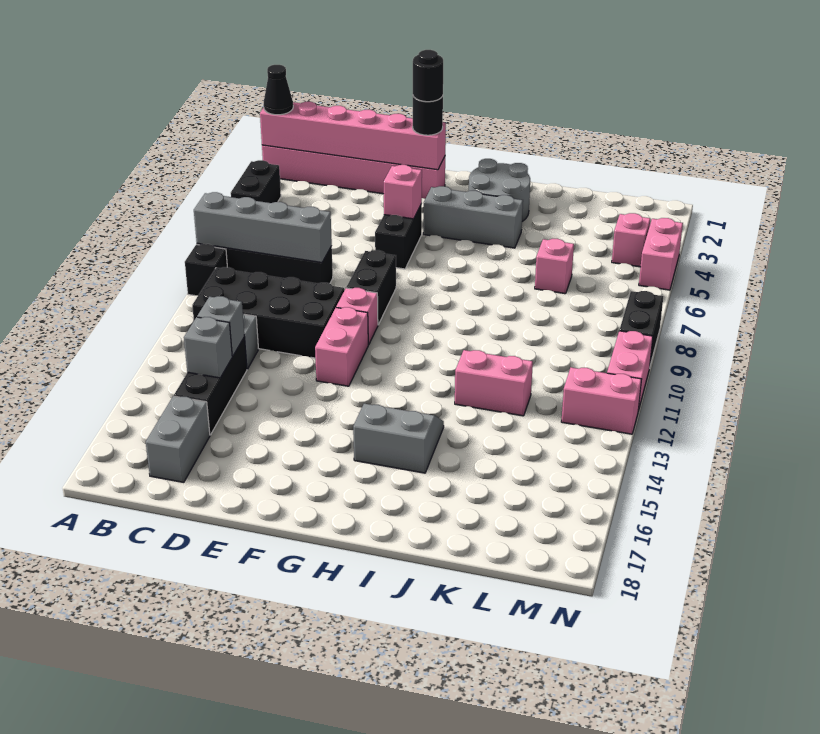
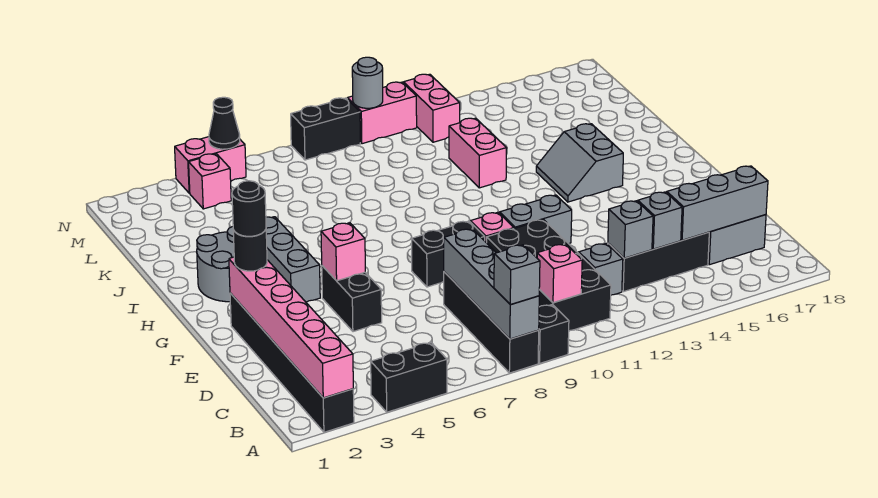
pink 1x6 brick [262,145,445,199] -> black 1x6 brick [230,293,354,432]
black 1x1 cone [264,65,293,115] -> black 1x1 cone moved to [209,97,240,149]
none -> grey 1x1 brick [494,245,540,305]
none -> grey 1x3 brick [667,166,768,240]
black 1x2 brick [375,204,422,269] -> black 1x2 brick turned to [322,266,382,332]
pink 1x2 brick [315,307,368,386] -> grey 1x2 brick [500,195,572,244]
pink 1x1 brick [535,239,574,294] -> pink 1x1 brick moved to [537,244,582,303]
none -> grey 1x1 round brick [352,57,383,108]

